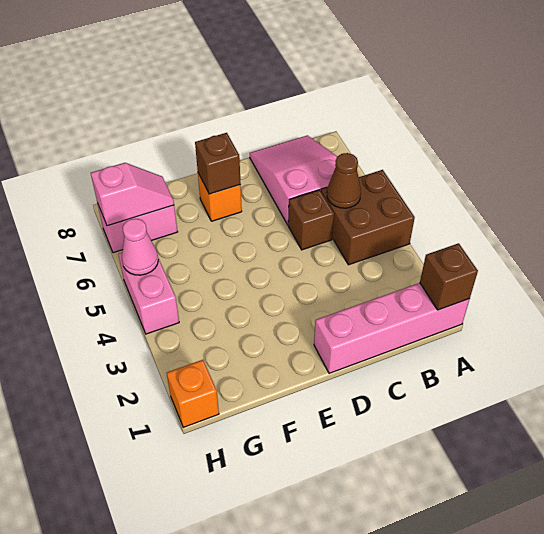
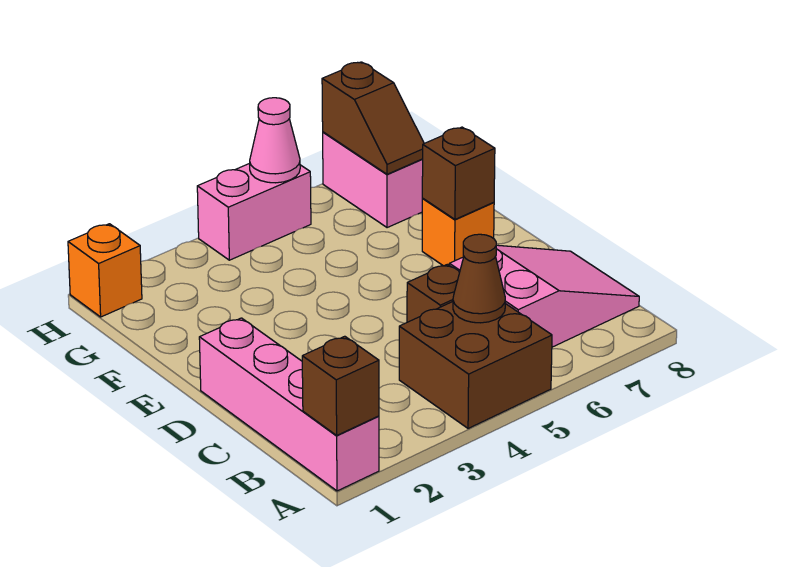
pink 1x2 slope [91,163,174,226] -> brown 1x2 slope [322,62,424,174]

